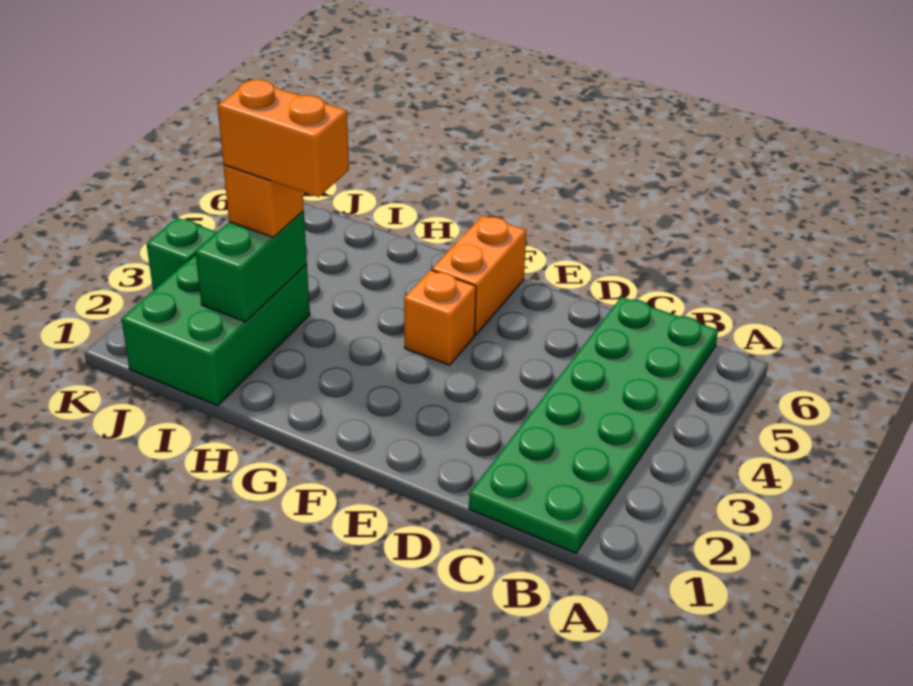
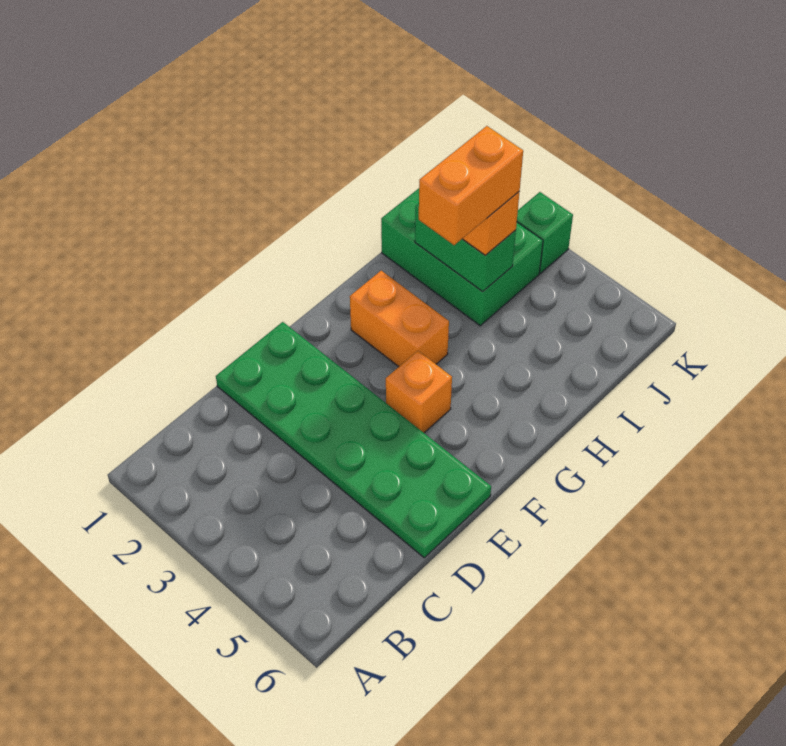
green 2x6 plate [469,297,718,553] -> green 2x6 plate moved to [216,322,491,558]
orange 1x2 brick [432,216,526,335] -> orange 1x2 brick moved to [350,271,449,367]

